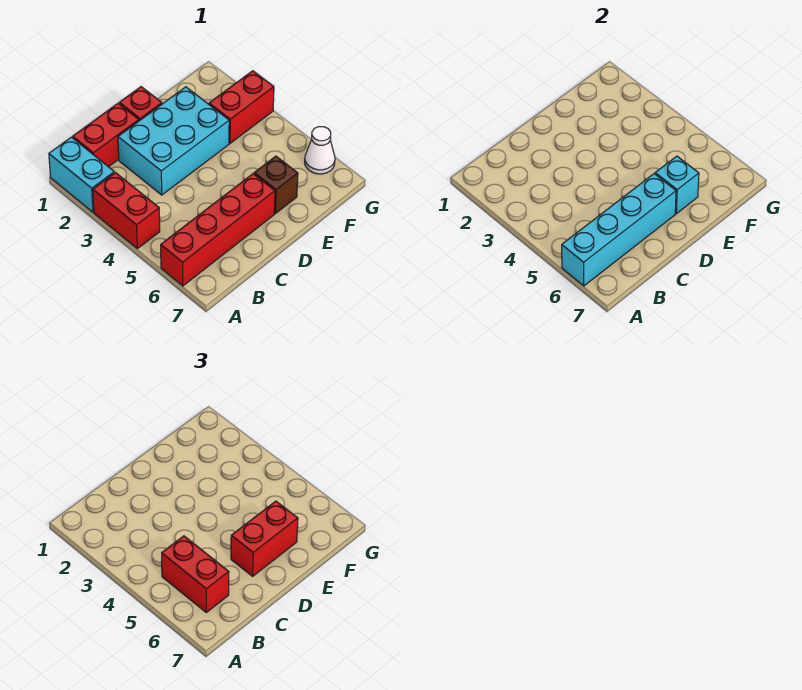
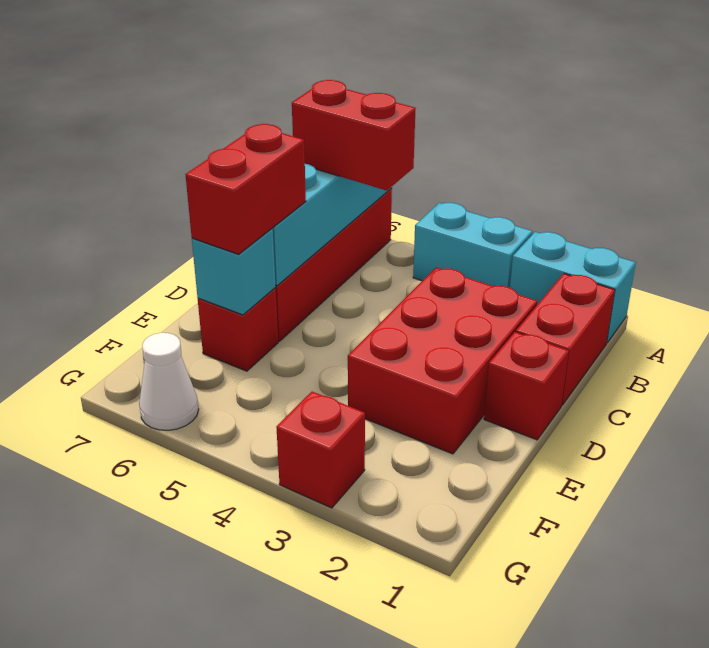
red 1x2 brick [93,173,160,249] -> cyan 1x2 brick [413,203,533,288]
cyan 2x3 brick [118,87,229,195] -> red 2x3 brick [348,268,537,454]
brown 1x1 brick [254,156,298,214] -> red 1x1 brick [198,288,278,371]
red 1x2 brick [209,71,274,143] -> red 1x1 brick [276,392,365,508]

